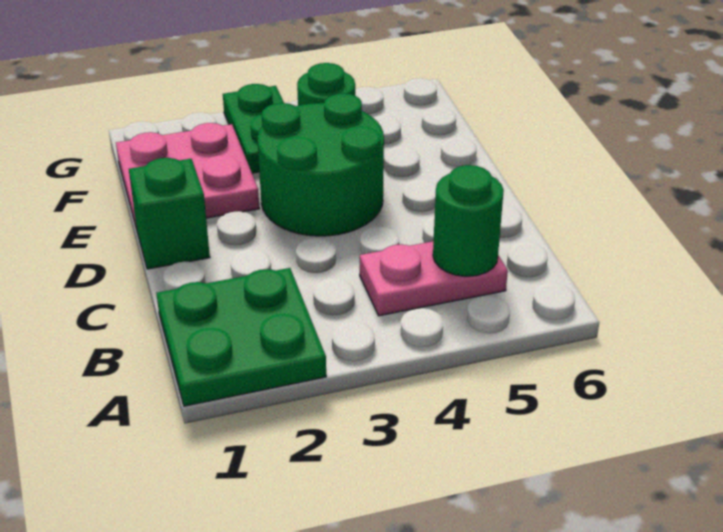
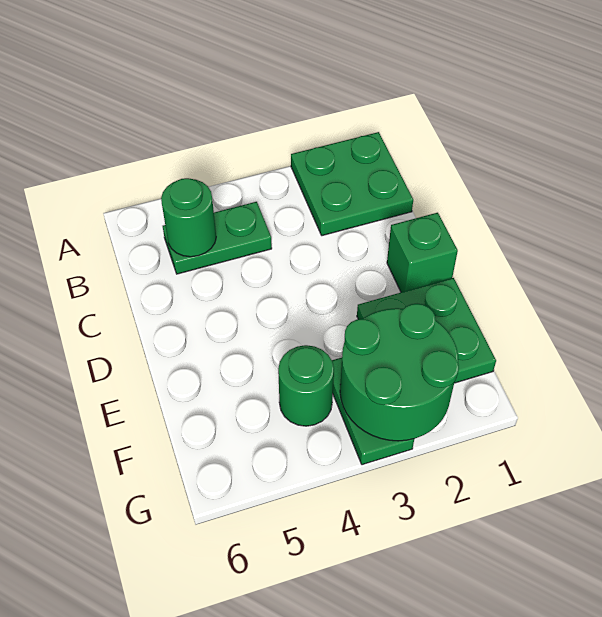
pink 1x2 plate [360,241,508,316] -> green 1x2 plate [163,202,272,274]
green 2x2 round brick [258,93,384,236] -> green 2x2 round brick moved to [340,304,459,441]
pink 2x2 plate [116,123,259,229] -> green 2x2 plate [357,278,496,383]

